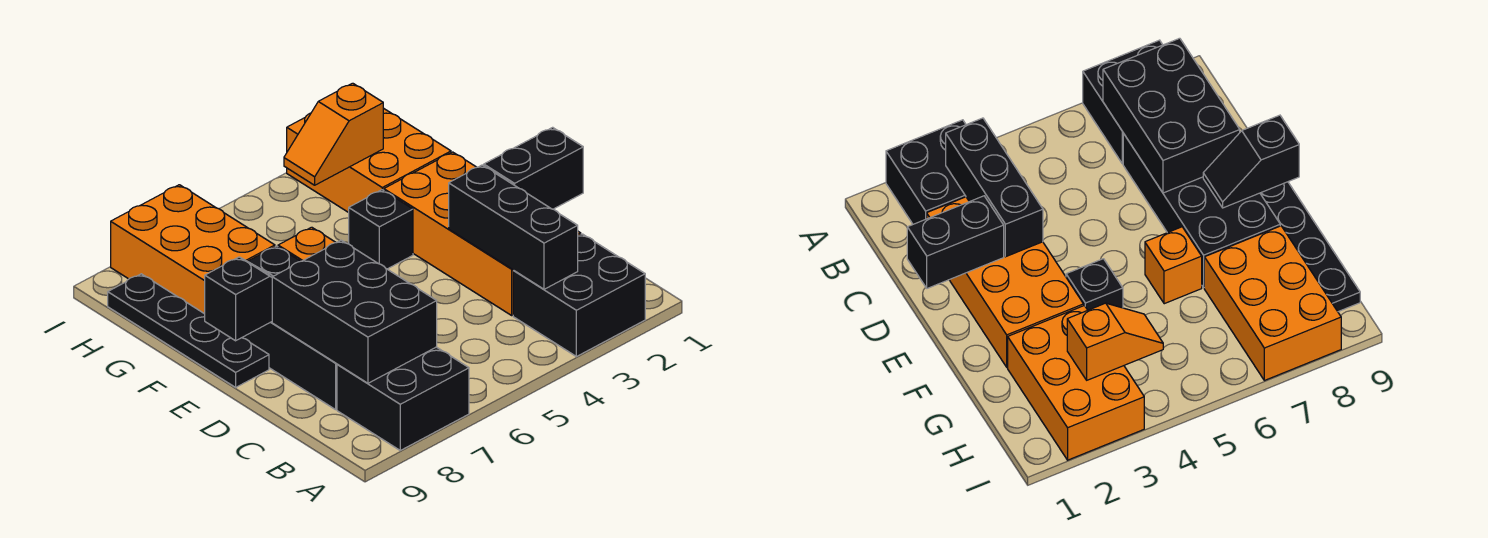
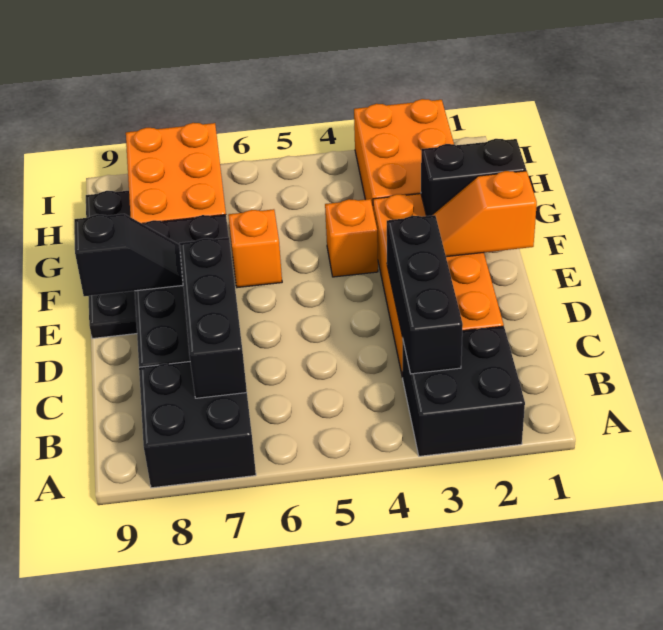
black 2x3 brick [272,240,437,383] -> black 1x3 brick [180,237,247,398]
black 1x2 brick [484,127,583,209] -> black 1x2 brick moved to [421,139,526,216]
black 1x1 brick [349,190,413,269] -> orange 1x1 brick [325,199,378,277]
orange 1x2 slope [284,83,383,185] -> orange 1x2 slope moved to [431,171,537,257]

